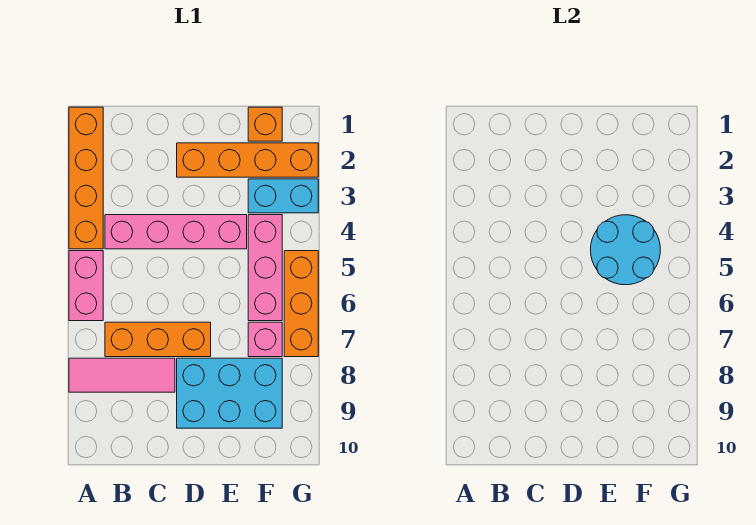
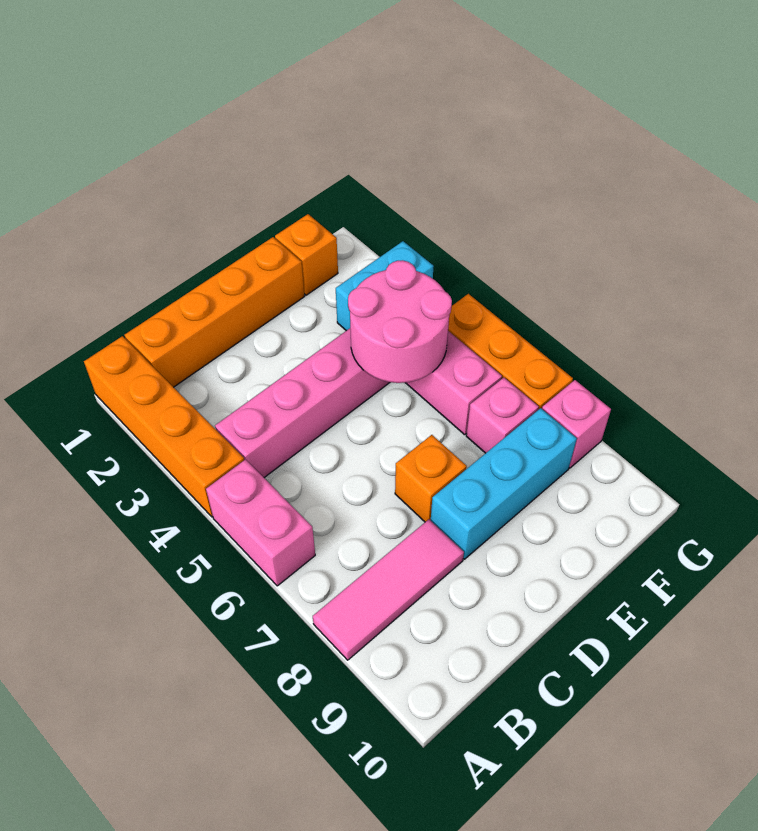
orange 1x3 brick [105,322,211,357] -> orange 1x1 brick [395,435,467,522]
orange 1x4 brick [177,143,318,177] -> orange 1x4 brick moved to [125,237,305,387]
cyan 2x3 brick [177,358,282,428] -> cyan 1x3 brick [431,408,577,559]
cyan 2x2 round brick [591,215,660,285] -> pink 2x2 round brick [348,260,452,383]
none -> pink 1x1 brick [542,380,611,468]

